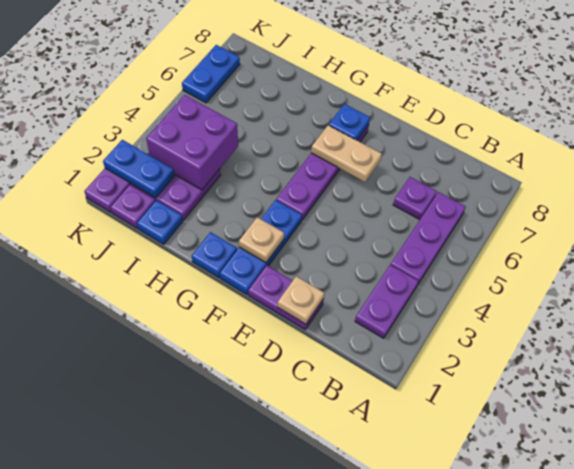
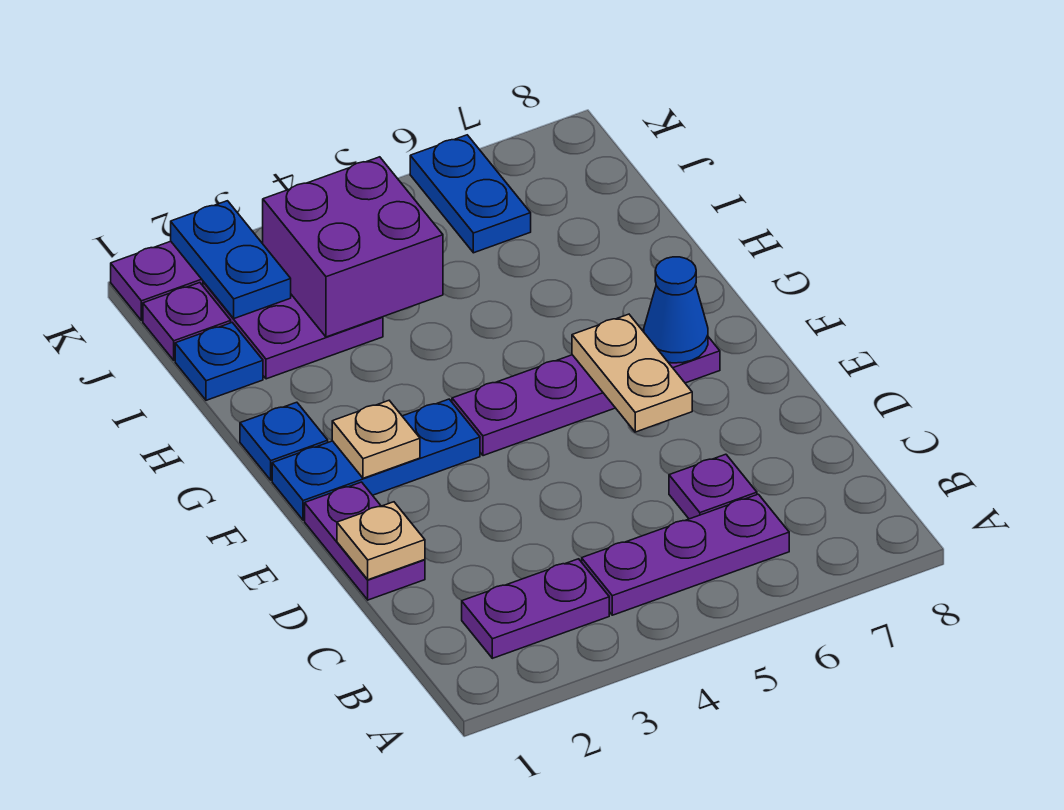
blue 1x1 plate [329,104,370,140] -> blue 1x1 cone [644,257,708,363]
blue 1x2 plate [182,45,240,103] -> blue 1x2 plate turned to [410,135,531,253]

